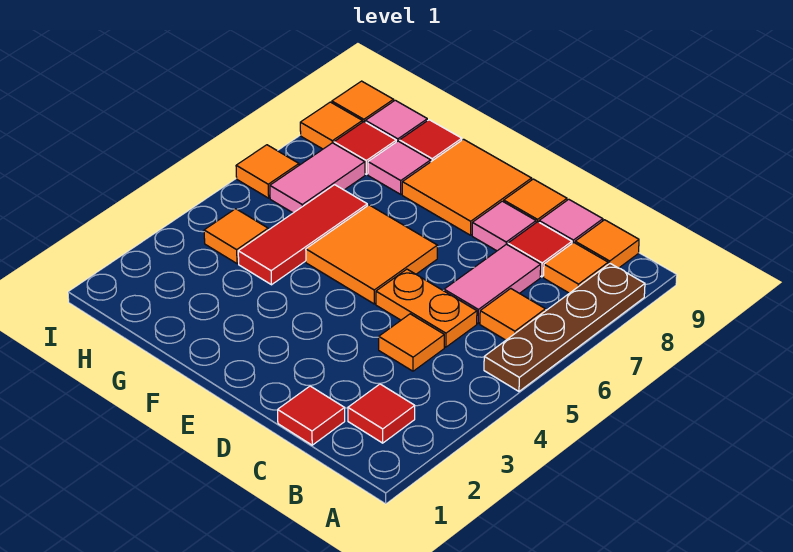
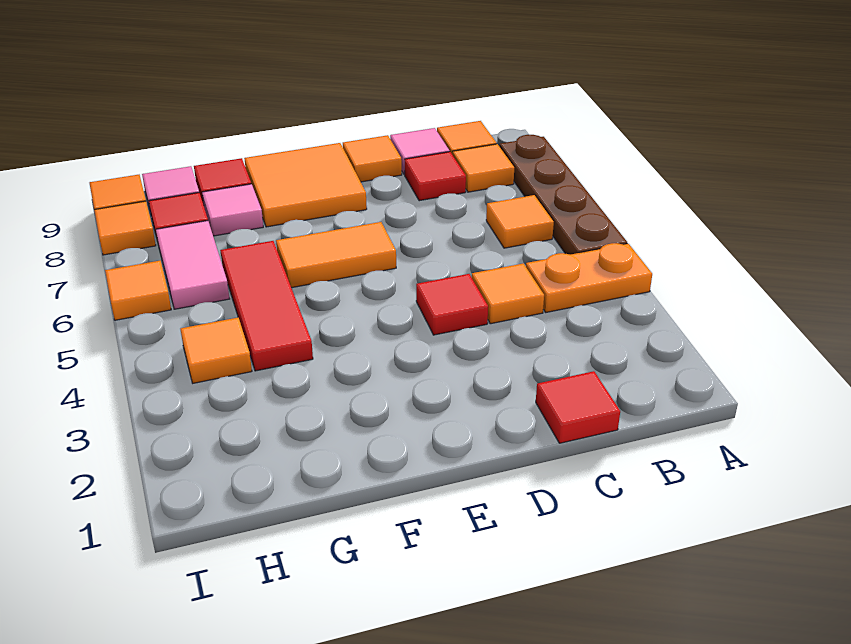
red 1x1 tile [348,384,415,443] -> red 1x1 tile moved to [416,274,488,335]
orange 1x2 plate [376,269,477,347] -> orange 1x2 plate moved to [526,243,652,312]
pink 1x2 tile [444,244,541,323] -> none
pink 1x1 tile [472,201,536,251] -> none
orange 2x2 tile [306,205,437,304] -> orange 1x2 tile [276,222,396,288]

